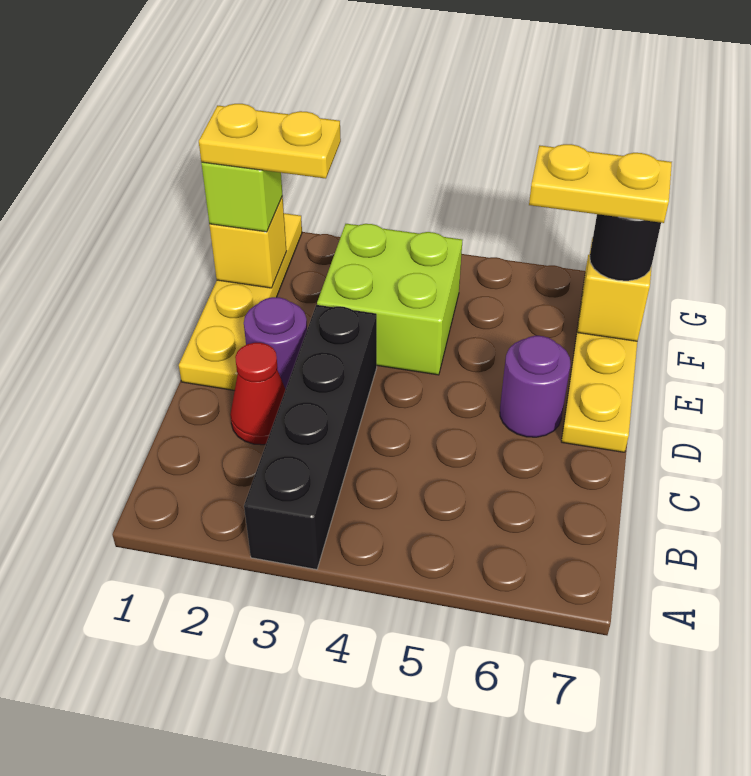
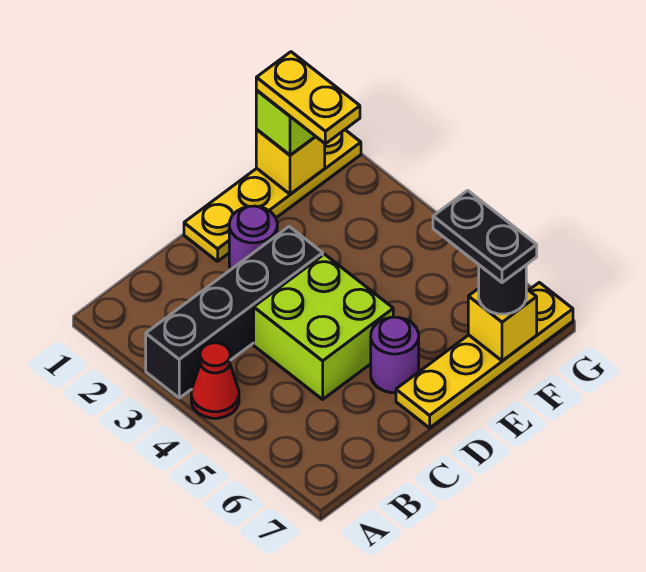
red 1x1 cone [230,343,286,445] -> red 1x1 cone moved to [191,343,239,418]
lime 2x2 brick [317,224,462,375] -> lime 2x2 brick moved to [254,254,393,399]
yellow 1x2 plate [529,144,672,223] -> black 1x2 plate [433,190,537,283]

